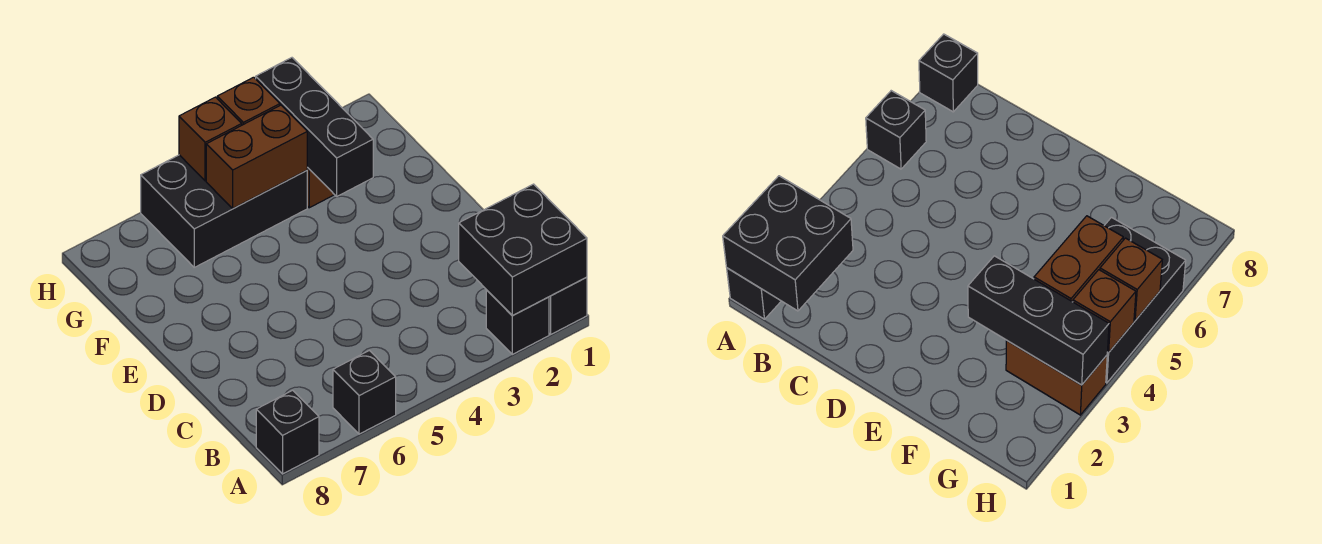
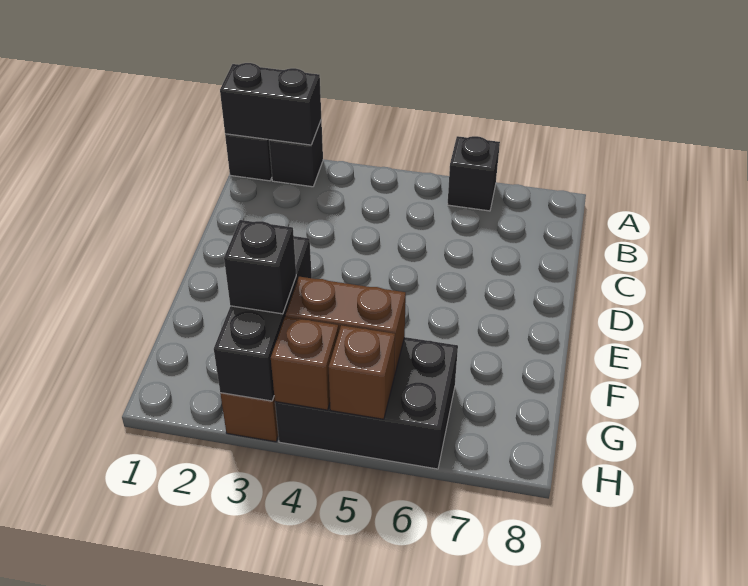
black 2x2 brick [459,184,587,315] -> black 1x2 brick [220,63,321,145]
black 1x1 brick [256,390,319,474] -> black 1x1 brick moved to [224,220,296,314]

